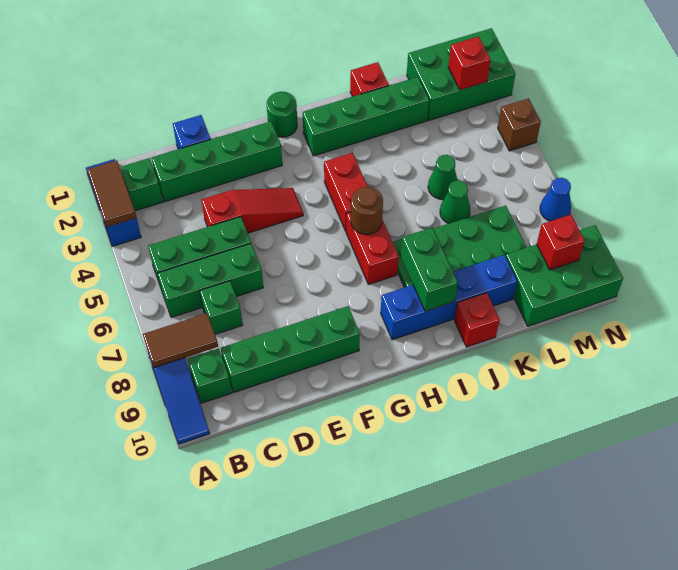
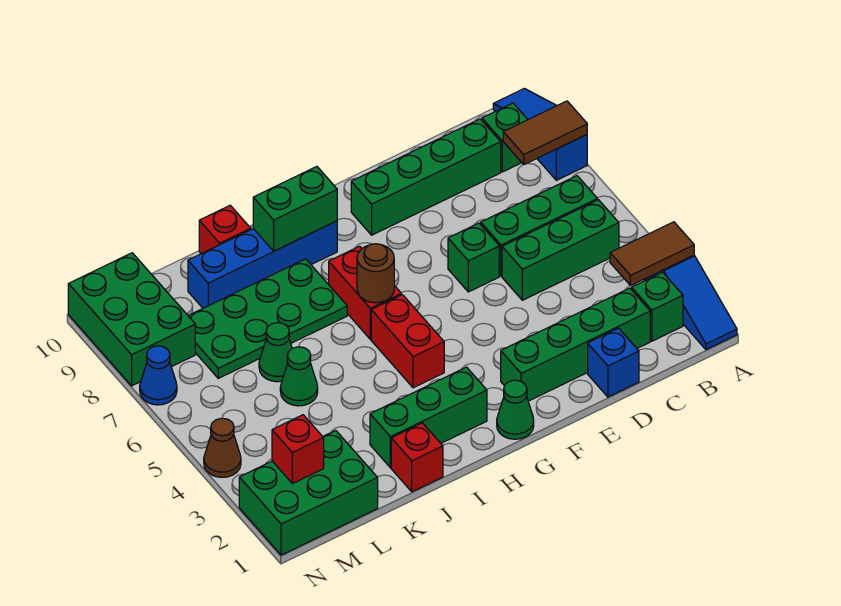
brown 1x2 tile [87,160,136,227] -> brown 1x2 tile turned to [610,222,694,286]
green 1x1 brick [200,281,243,334] -> green 1x1 brick moved to [448,223,499,292]
red 1x3 slope [202,188,303,233] -> none
green 1x1 round brick [267,92,297,137] -> green 1x1 cone [497,380,534,439]
green 1x4 brick [303,77,429,156] -> green 1x3 brick [370,367,487,468]
green 1x2 brick [401,227,458,311] -> green 1x2 brick turned to [253,167,337,251]
green 2x3 brick [506,225,623,326] -> green 2x3 brick turned to [68,253,195,386]
red 1x1 brick [537,215,585,270] -> none
brown 1x1 brick [498,98,541,151] -> brown 1x1 cone [204,418,241,477]

